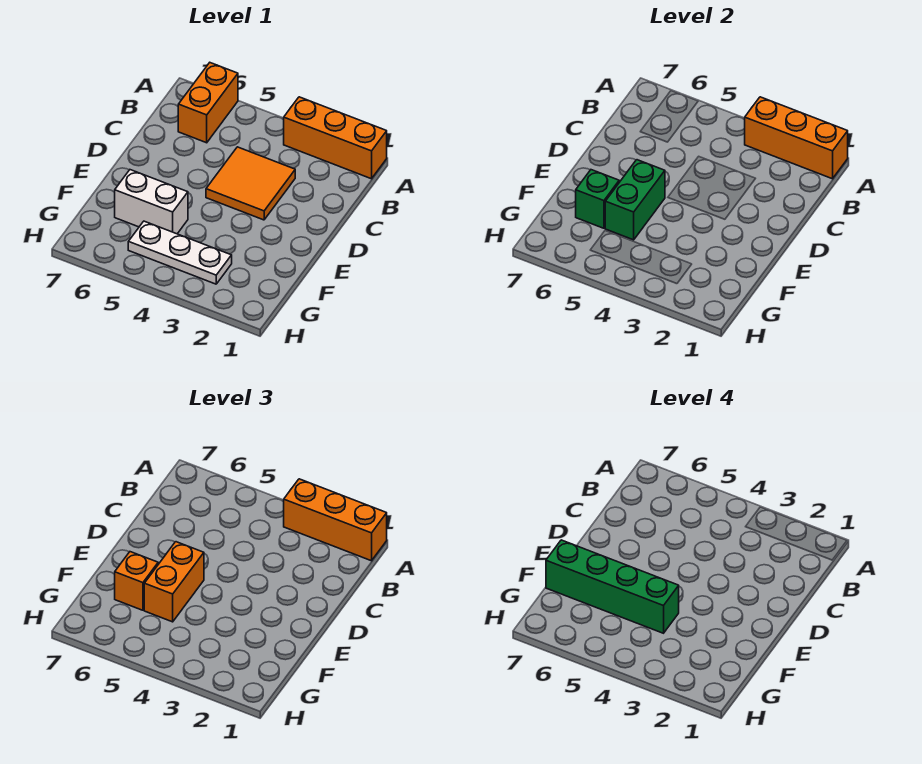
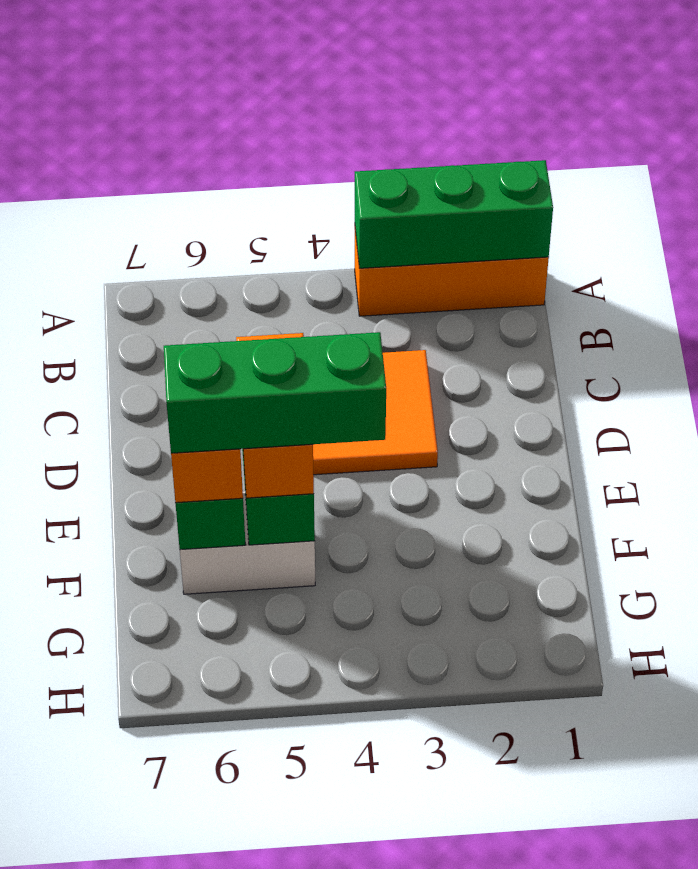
orange 1x3 brick [745,97,848,179] -> green 1x3 brick [355,160,553,268]
orange 1x3 brick [284,479,387,561] -> none
orange 1x2 brick [178,63,238,143] -> none
green 1x4 brick [546,540,679,633] -> green 1x3 brick [164,332,386,453]
white 1x3 plate [128,221,232,284] -> none

